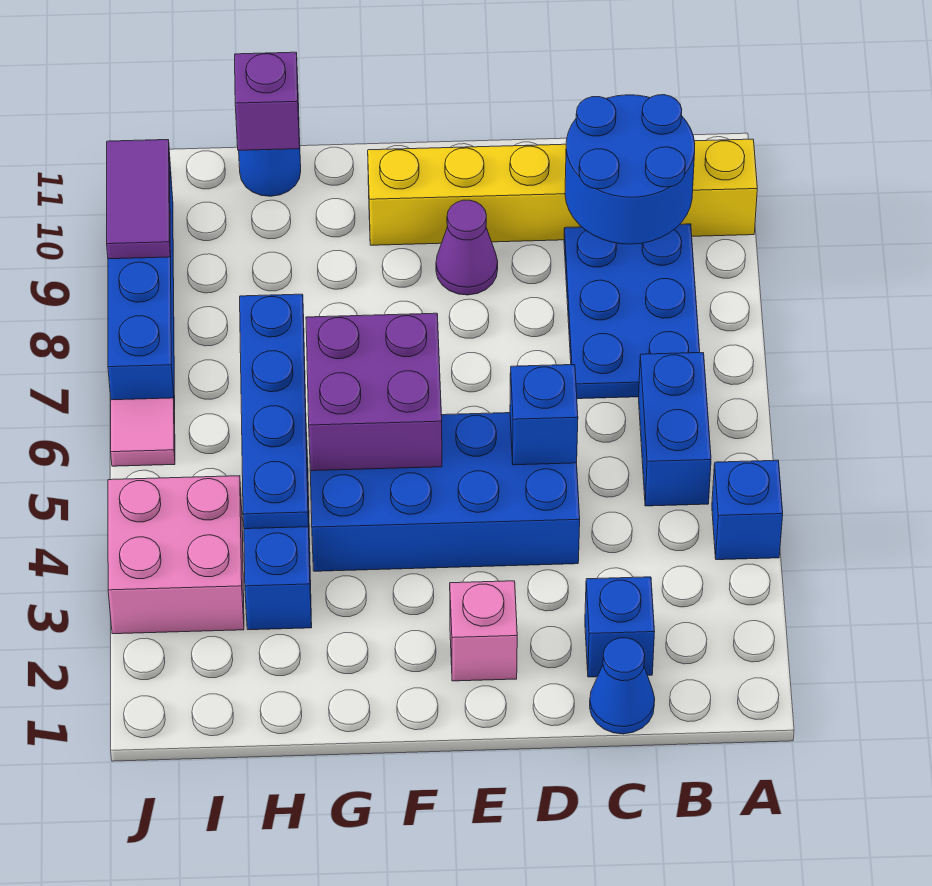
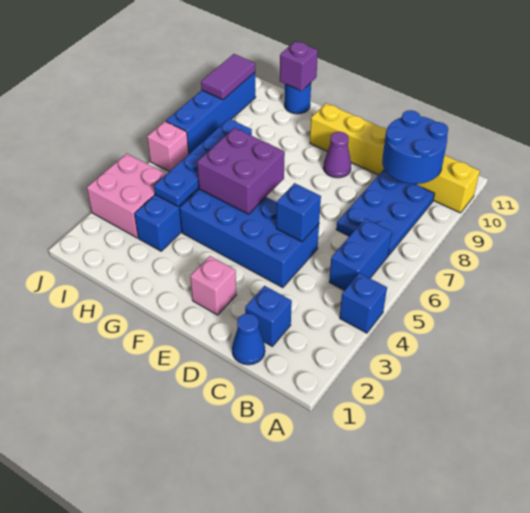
pink 1x1 tile [111,398,175,466] -> pink 1x1 brick [147,121,189,172]

